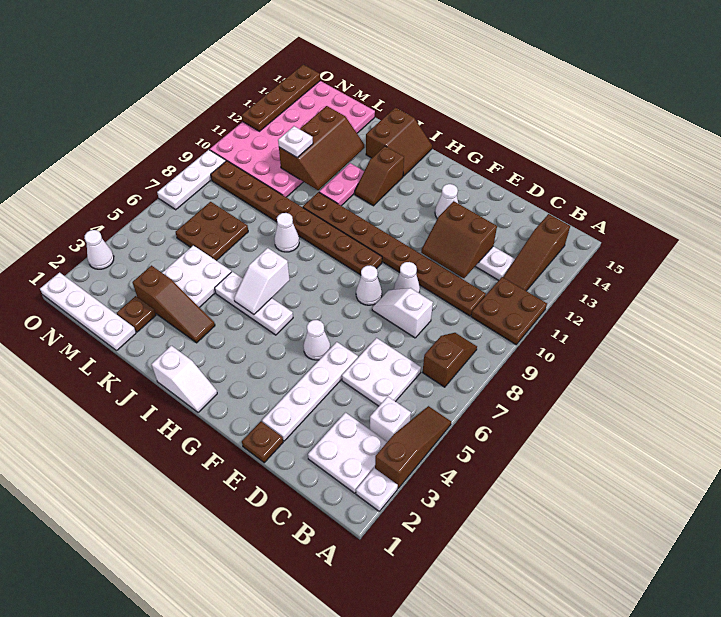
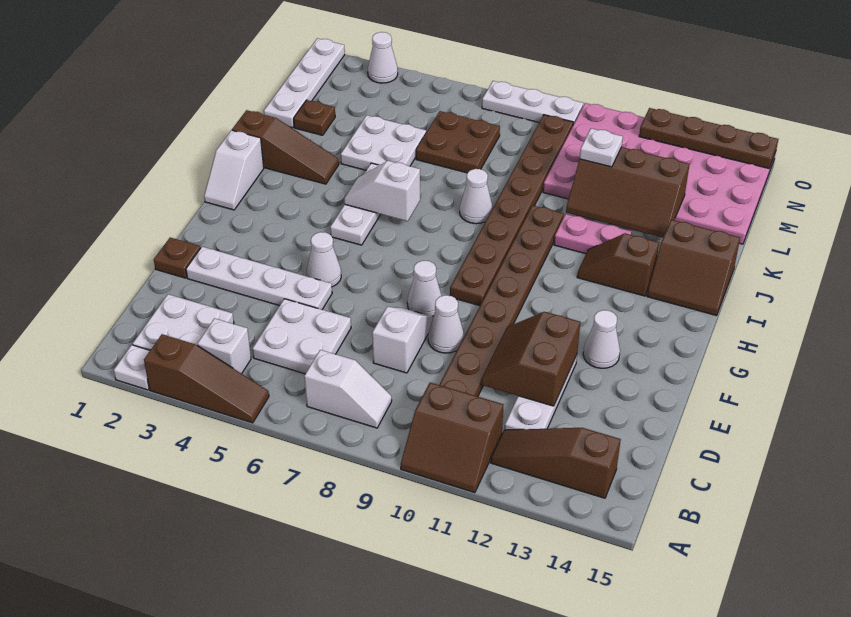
brown 2x2 plate [471,277,547,345] -> brown 2x2 slope [401,383,504,493]
brown 1x2 slope [423,333,477,387] -> white 1x2 slope [304,350,392,428]
brown 1x3 slope [133,266,215,343] -> brown 1x3 slope turned to [232,110,339,184]

